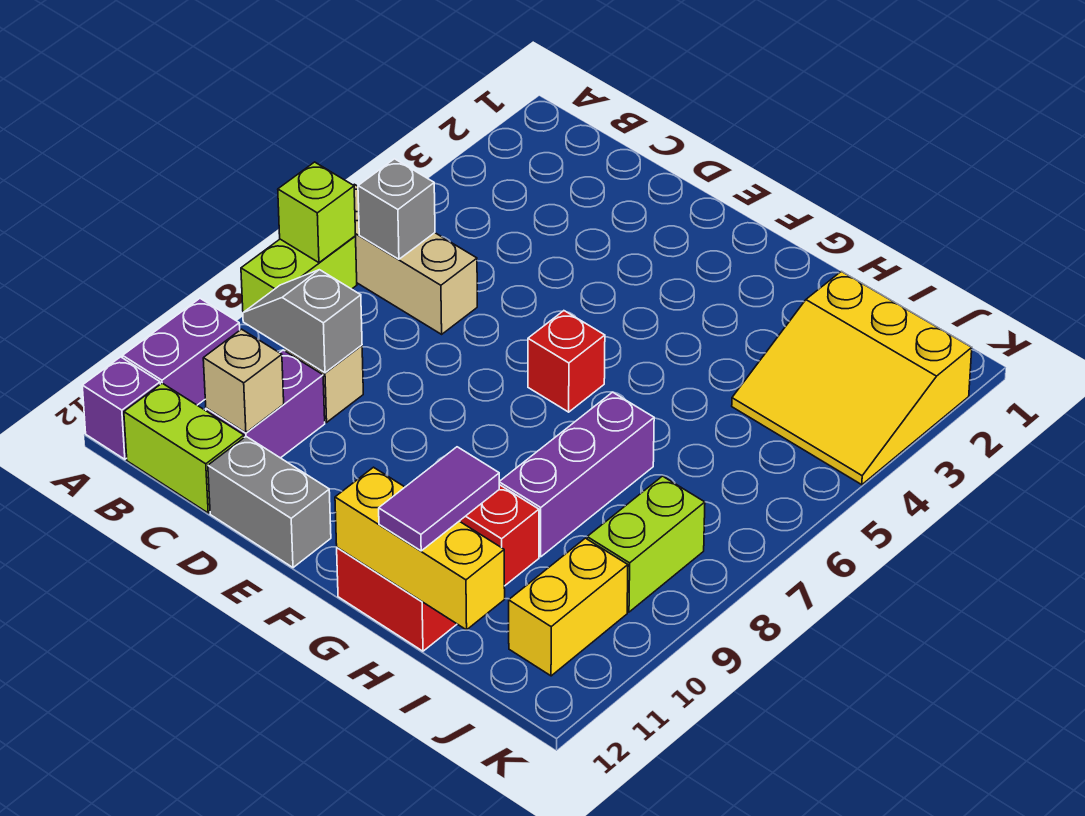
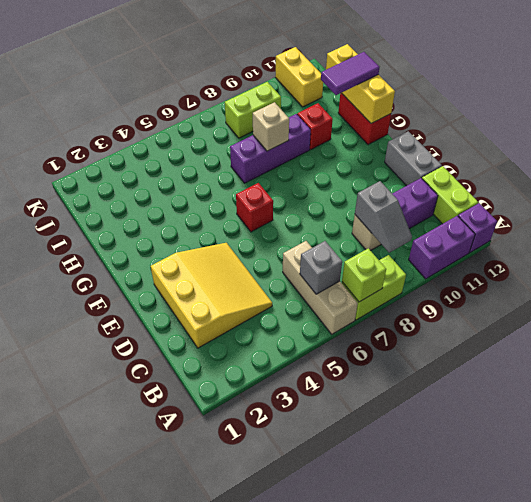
tan 1x1 brick [203,329,284,433] -> tan 1x1 brick moved to [253,102,289,151]
yellow 3x3 slope [732,271,972,485] -> yellow 3x3 slope moved to [151,243,272,348]
yellow 1x2 brick [509,538,628,676] -> yellow 1x2 brick turned to [275,47,323,107]

